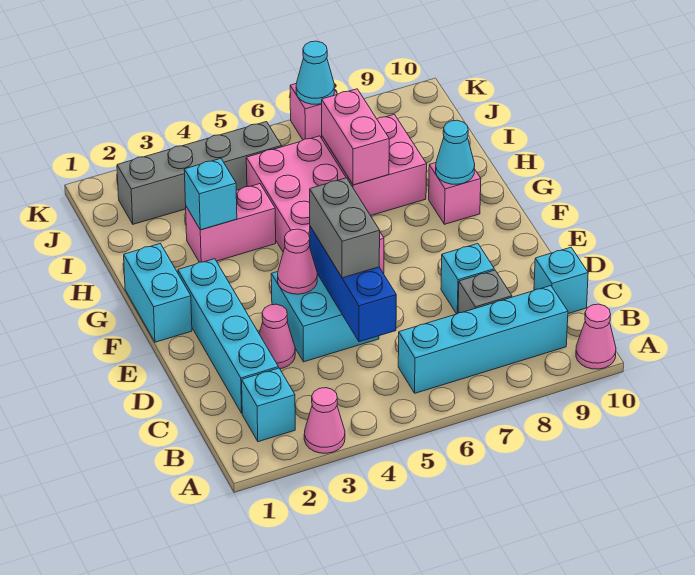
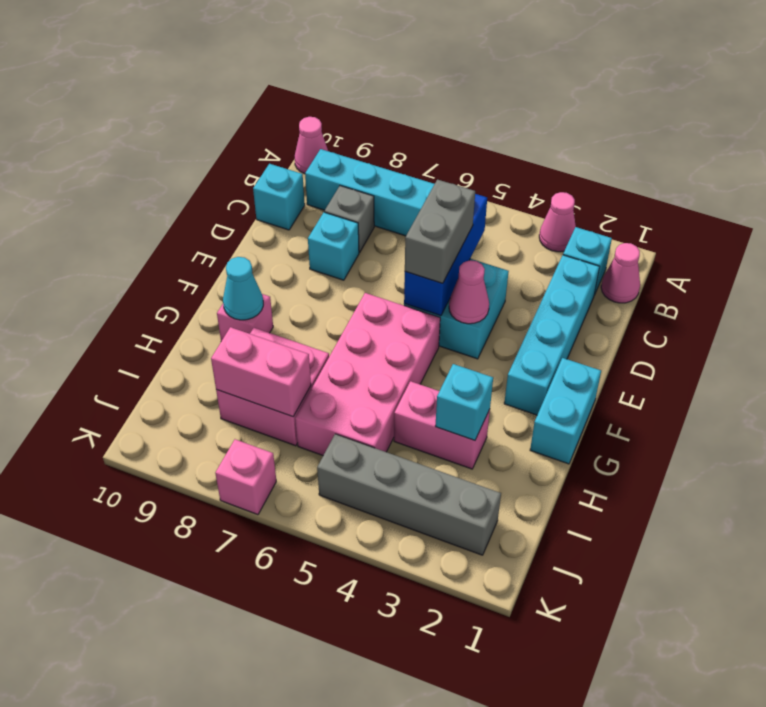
pink 1x1 cone [259,304,295,369] -> pink 1x1 cone moved to [601,243,640,303]
pink 1x2 brick [322,89,389,185] -> pink 1x2 brick turned to [211,327,311,417]
cyan 1x1 cone [296,41,334,104] -> none

